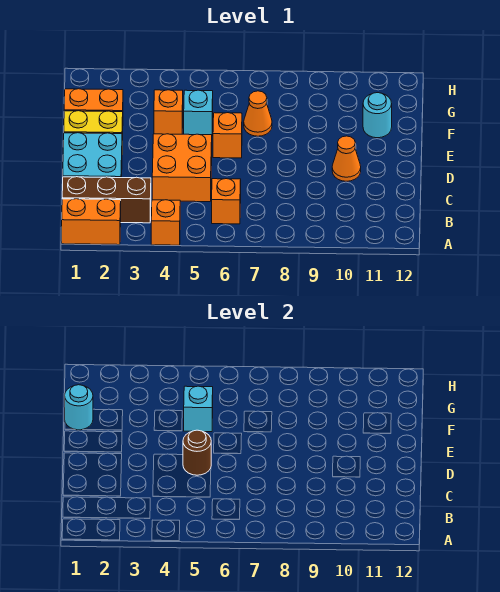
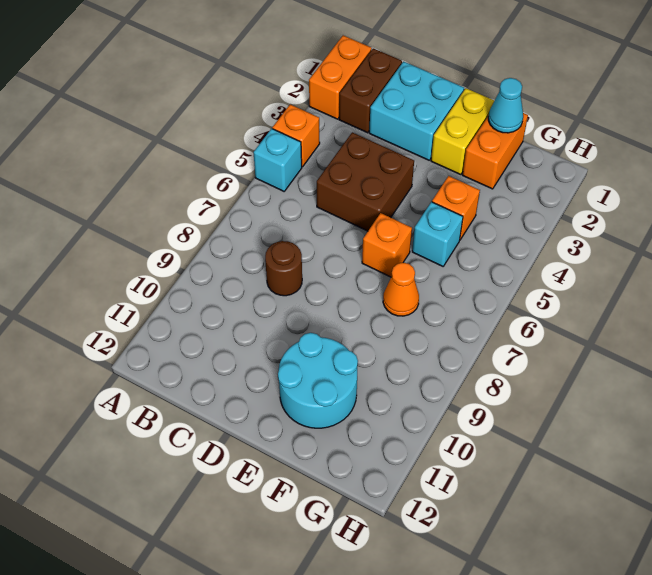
brown 1x3 brick [62,177,151,223] -> brown 1x2 brick [339,48,402,133]
orange 1x1 brick [212,179,241,224] -> none
orange 2x2 brick [152,134,212,202] -> brown 2x2 brick [317,132,414,231]
brown 1x1 round brick [183,430,211,475] -> brown 1x1 round brick moved to [265,241,302,296]
orange 1x1 cone [332,136,361,181] -> none
cyan 1x1 round brick [65,385,93,430] -> cyan 1x1 cone [488,78,523,133]
cyan 1x1 brick [184,386,213,432] -> cyan 1x1 brick moved to [254,129,302,191]
cyan 1x1 round brick [363,93,392,138] -> cyan 2x2 round brick [278,333,358,428]

